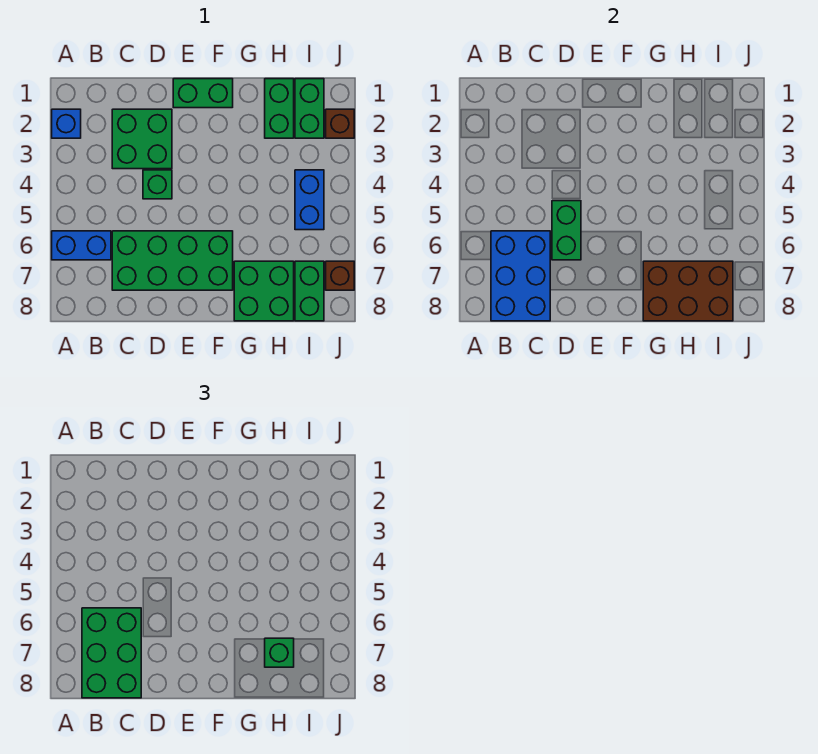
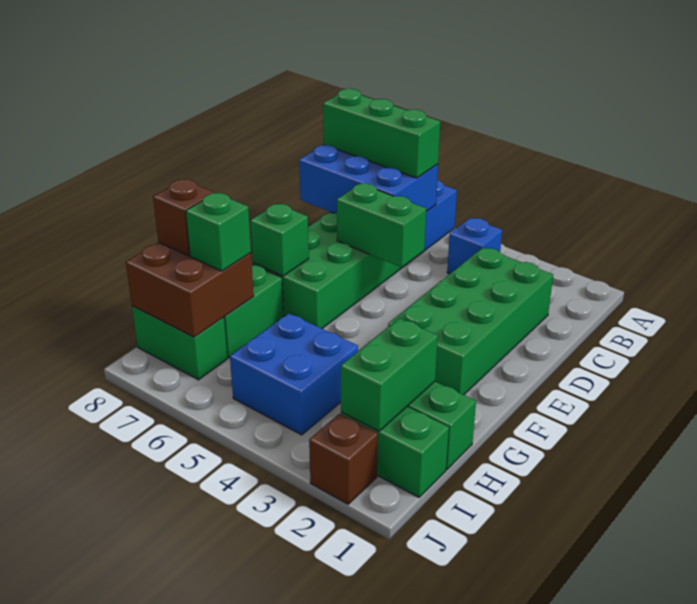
blue 1x1 brick [52,109,81,138] -> blue 1x1 brick moved to [447,218,502,274]
green 2x3 brick [82,608,141,698] -> green 1x3 brick [323,89,440,178]
green 2x2 brick [112,109,172,169] -> green 2x4 brick [388,248,553,395]
green 1x1 brick [143,170,172,199] -> green 1x1 brick moved to [250,204,309,276]
green 1x2 brick [173,79,233,108] -> green 1x2 brick moved to [341,318,438,431]
brown 2x3 brick [643,261,733,321] -> brown 2x2 brick [126,242,254,337]
blue 1x2 brick [295,170,324,230] -> blue 2x2 brick [230,313,358,435]
brown 1x1 brick [326,261,354,290] -> brown 1x1 brick moved to [153,179,214,256]

